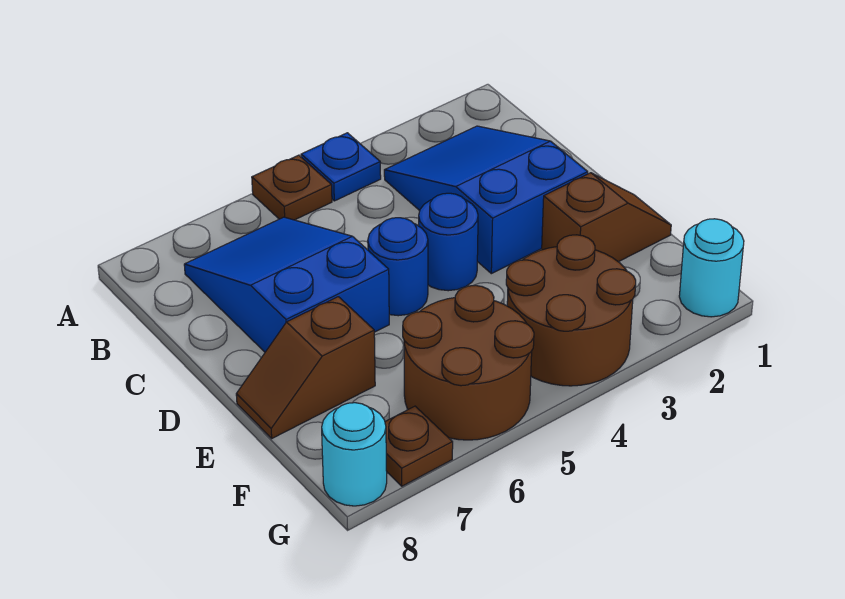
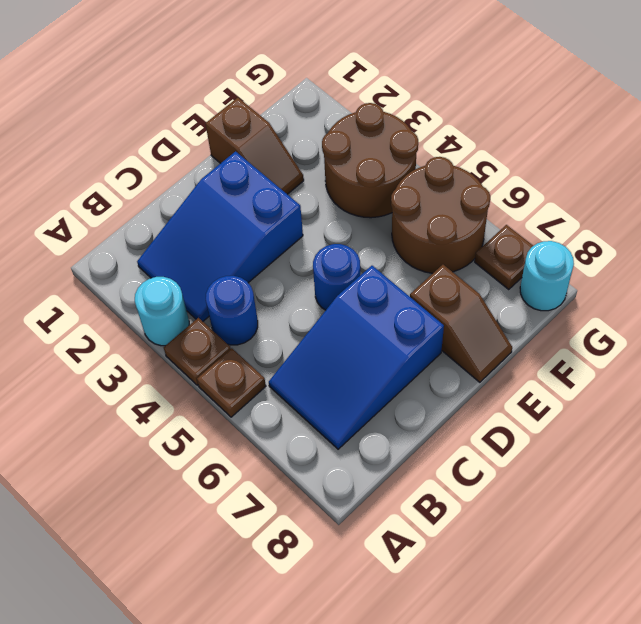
blue 1x1 plate [301,133,381,201] -> brown 1x1 plate [164,318,231,385]
blue 1x1 round brick [419,193,478,291] -> blue 1x1 round brick moved to [206,276,258,345]
brown 1x2 slope [542,173,671,262] -> brown 1x2 slope turned to [205,98,304,194]
cyan 1x1 round brick [679,219,744,317] -> cyan 1x1 round brick moved to [135,277,189,346]

